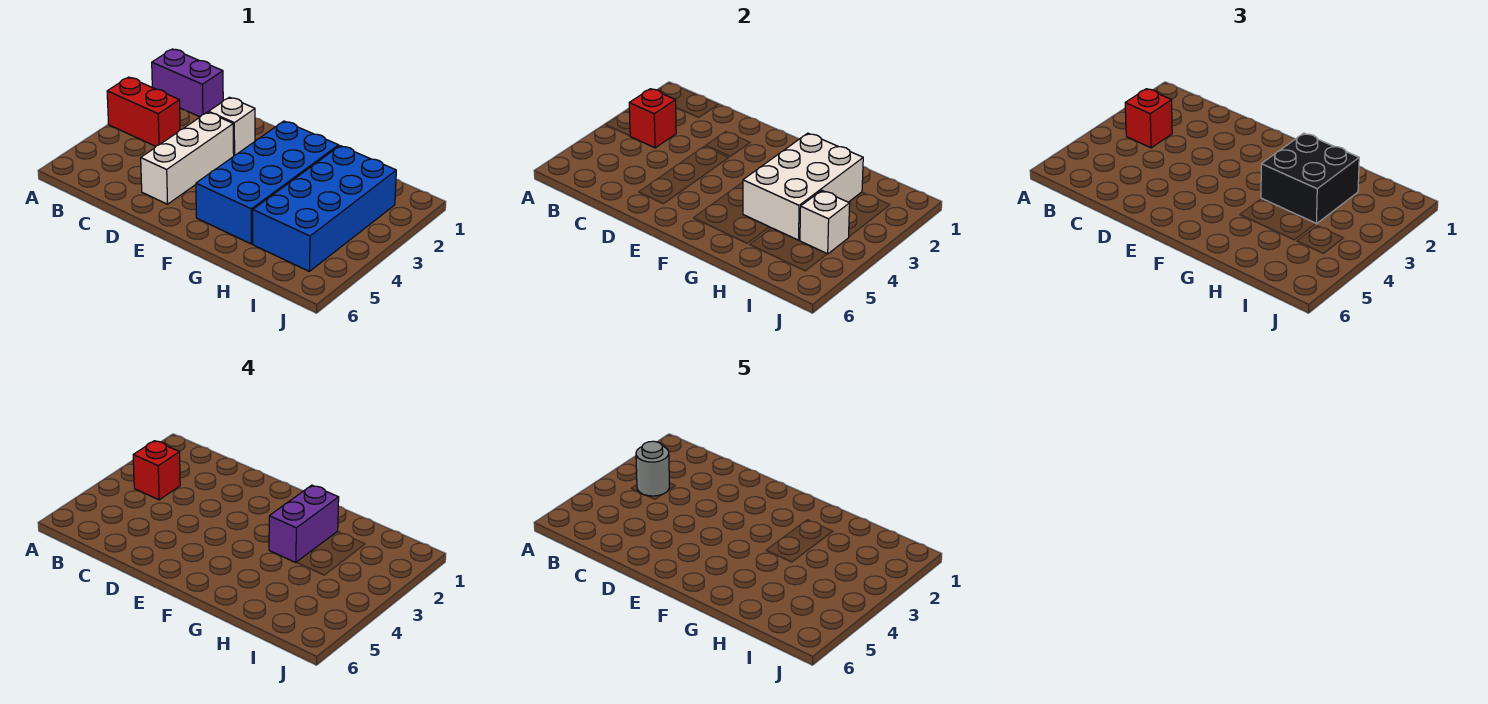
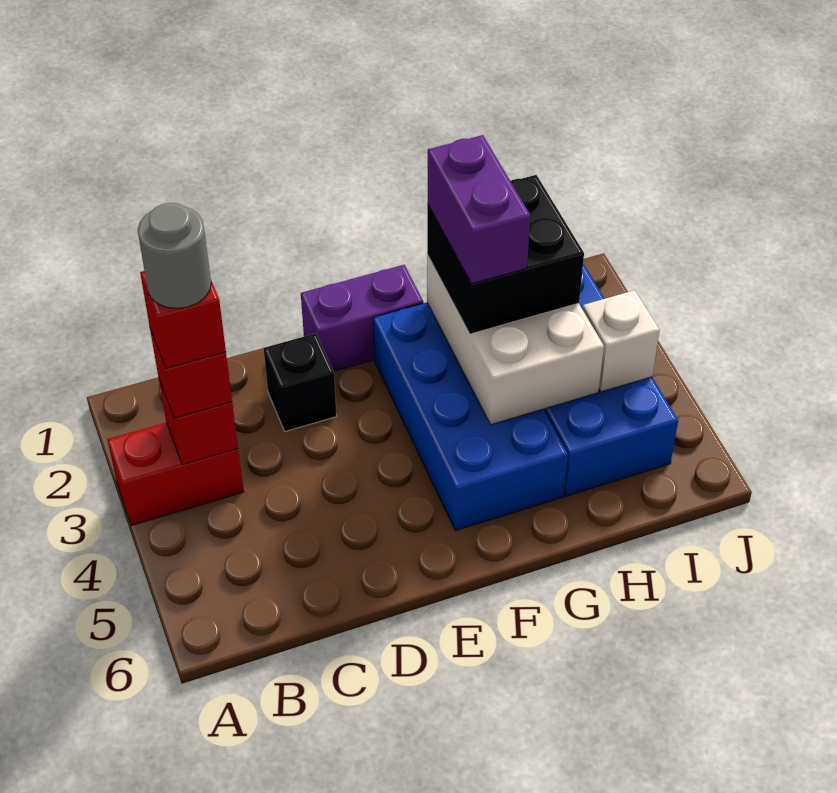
purple 1x2 brick [152,49,223,117] -> purple 1x2 brick moved to [301,265,423,371]
white 1x1 brick [209,97,255,155] -> black 1x1 brick [264,333,336,431]
white 1x3 brick [141,112,234,204] -> none

